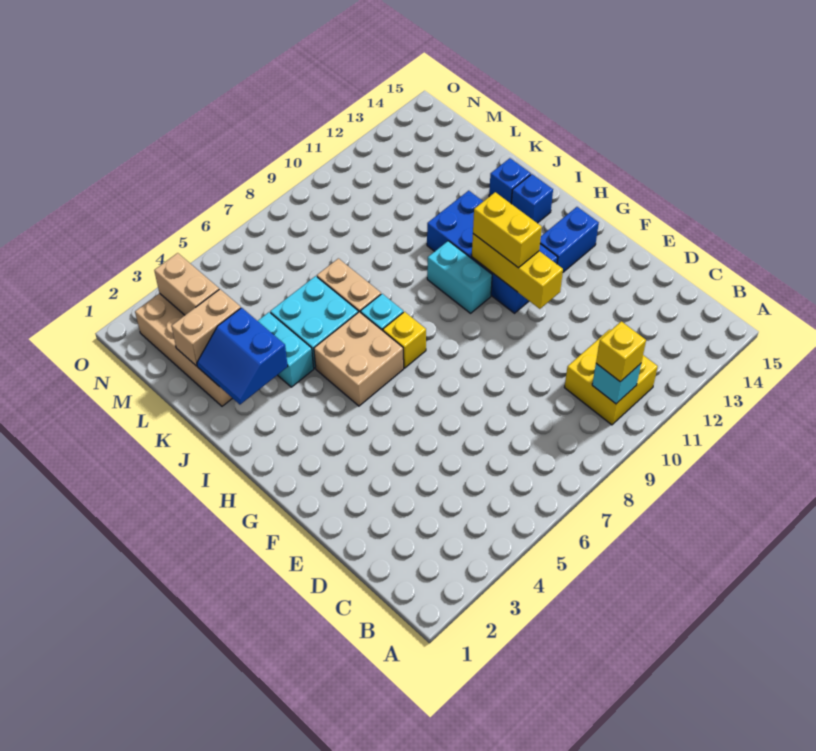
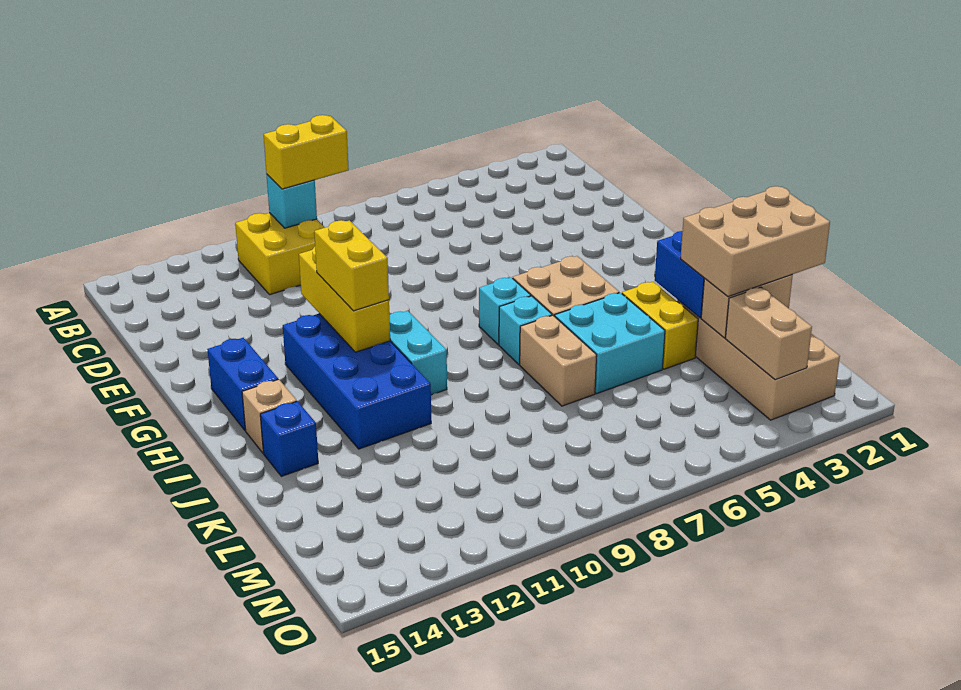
yellow 1x1 brick [596,321,646,381] -> yellow 1x2 brick [264,115,349,189]
blue 1x2 brick [540,207,599,272] -> blue 1x2 brick turned to [207,338,278,430]
yellow 1x1 brick [383,312,426,368] -> cyan 1x1 brick [479,277,531,345]
blue 1x1 brick [511,174,553,223] -> tan 1x1 brick [242,379,297,453]
cyan 1x2 brick [258,312,314,387] -> yellow 1x2 brick [622,282,698,369]
none -> tan 2x3 brick [681,186,830,297]

